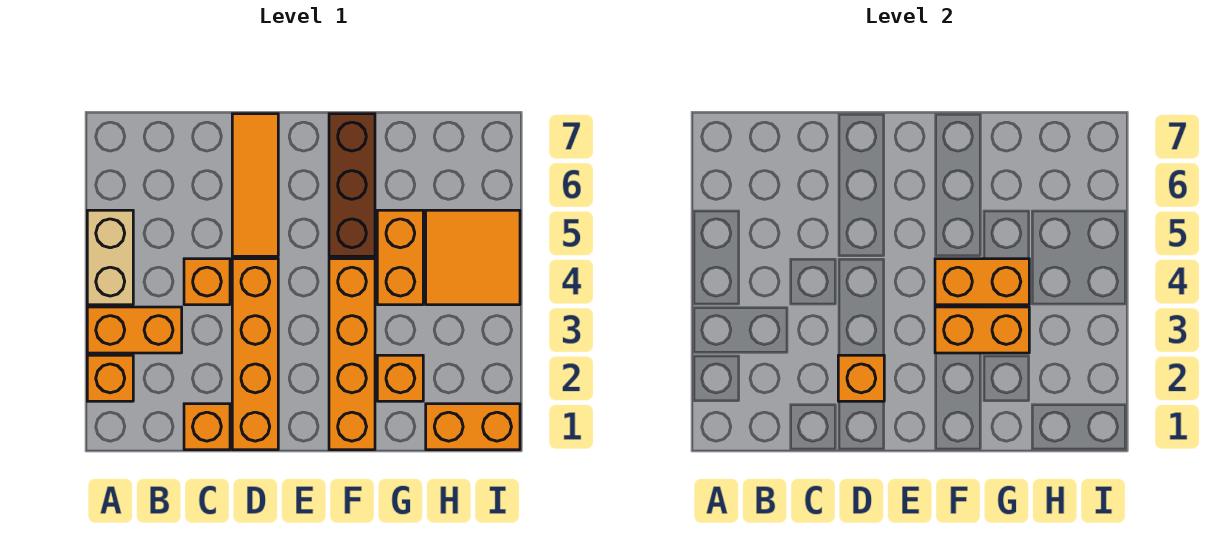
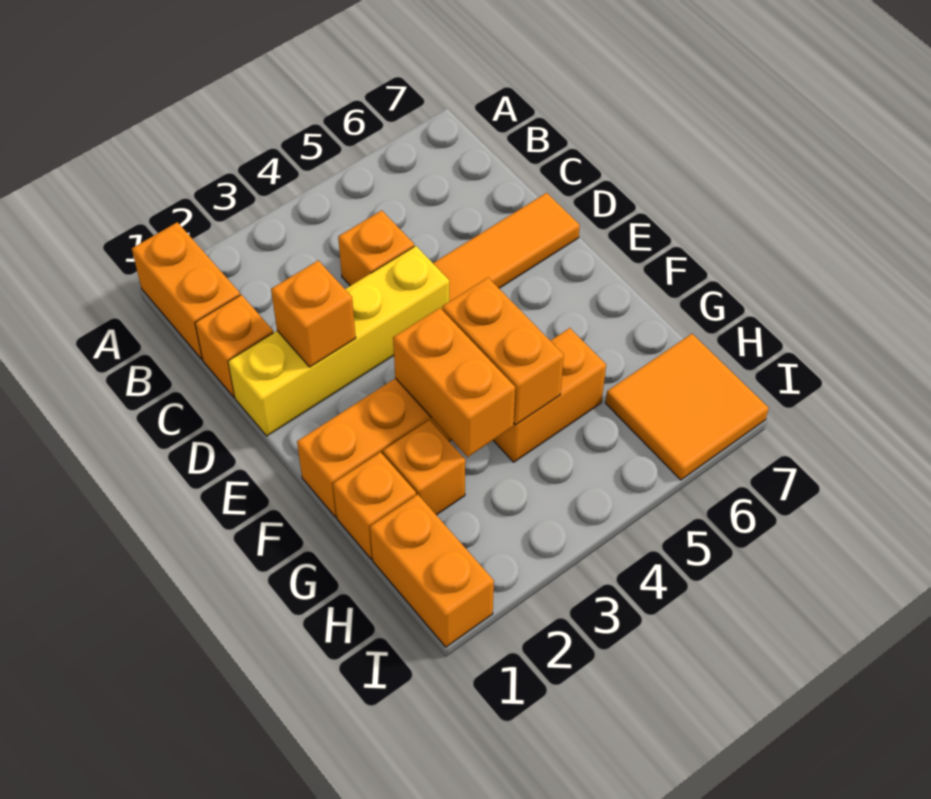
orange 1x1 brick [87,355,133,401] -> orange 1x1 brick moved to [333,452,416,559]
orange 1x2 brick [87,307,182,353] -> orange 1x2 brick moved to [132,222,240,359]
tan 1x2 brick [87,210,133,305] -> none
orange 1x4 brick [232,259,278,450] -> yellow 1x4 brick [228,246,449,436]
brown 1x3 brick [329,114,375,256] -> none
orange 2x2 tile [426,210,520,305] -> orange 2x2 tile moved to [606,334,769,480]

